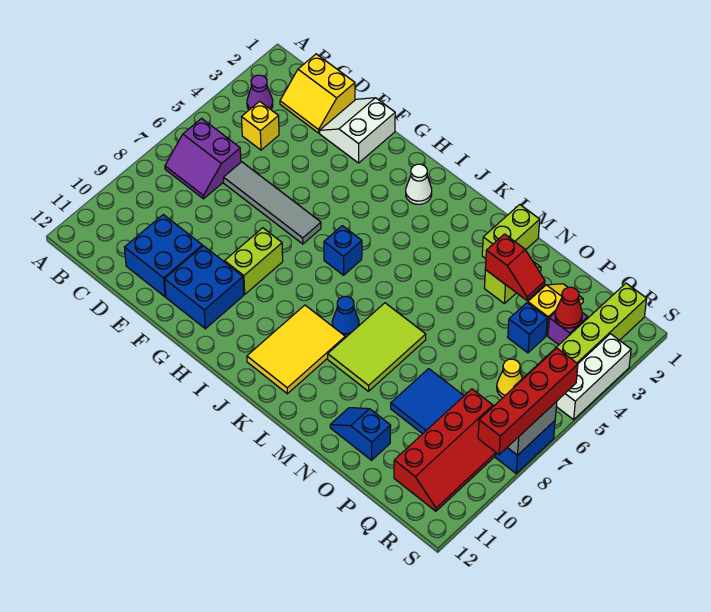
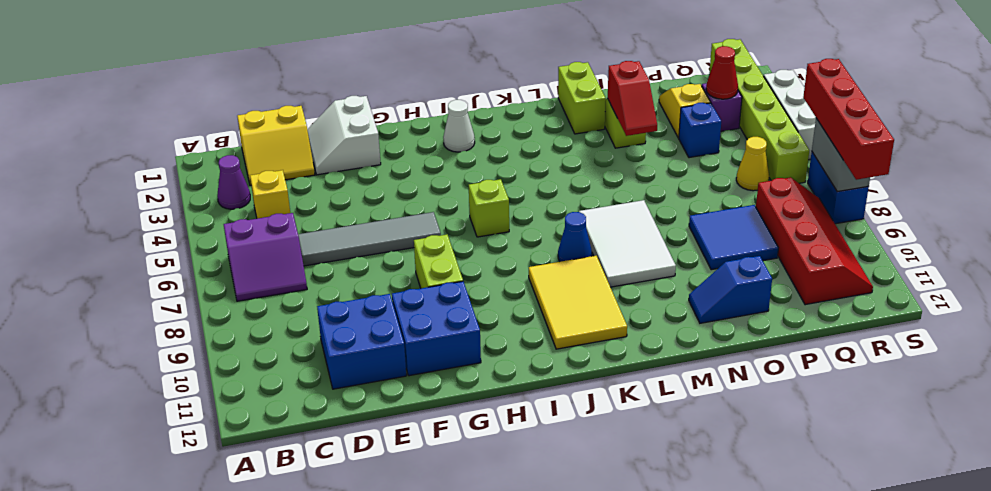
blue 1x1 brick [324,226,362,275] -> lime 1x1 brick [469,179,509,237]
lime 2x3 tile [328,303,426,391] -> white 2x3 tile [579,200,676,287]
red 1x2 slope [485,234,545,300] -> red 1x2 slope turned to [608,61,657,136]

